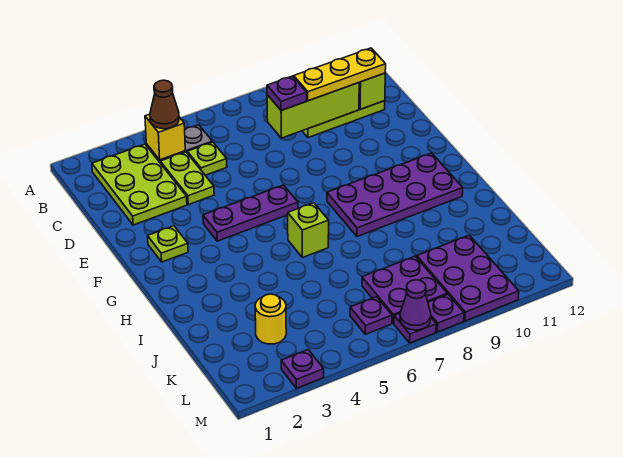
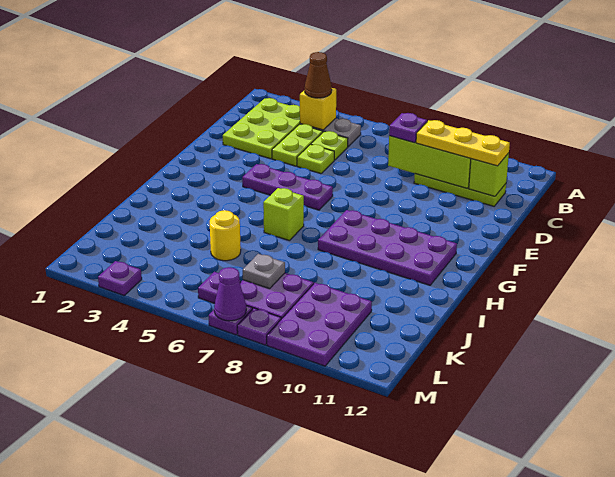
lime 1x1 plate [148,226,188,262] -> lime 1x1 plate moved to [297,144,334,174]
yellow 1x1 round brick [255,294,286,344] -> yellow 1x1 round brick moved to [210,210,241,261]
none -> grey 1x1 plate [243,254,285,289]

